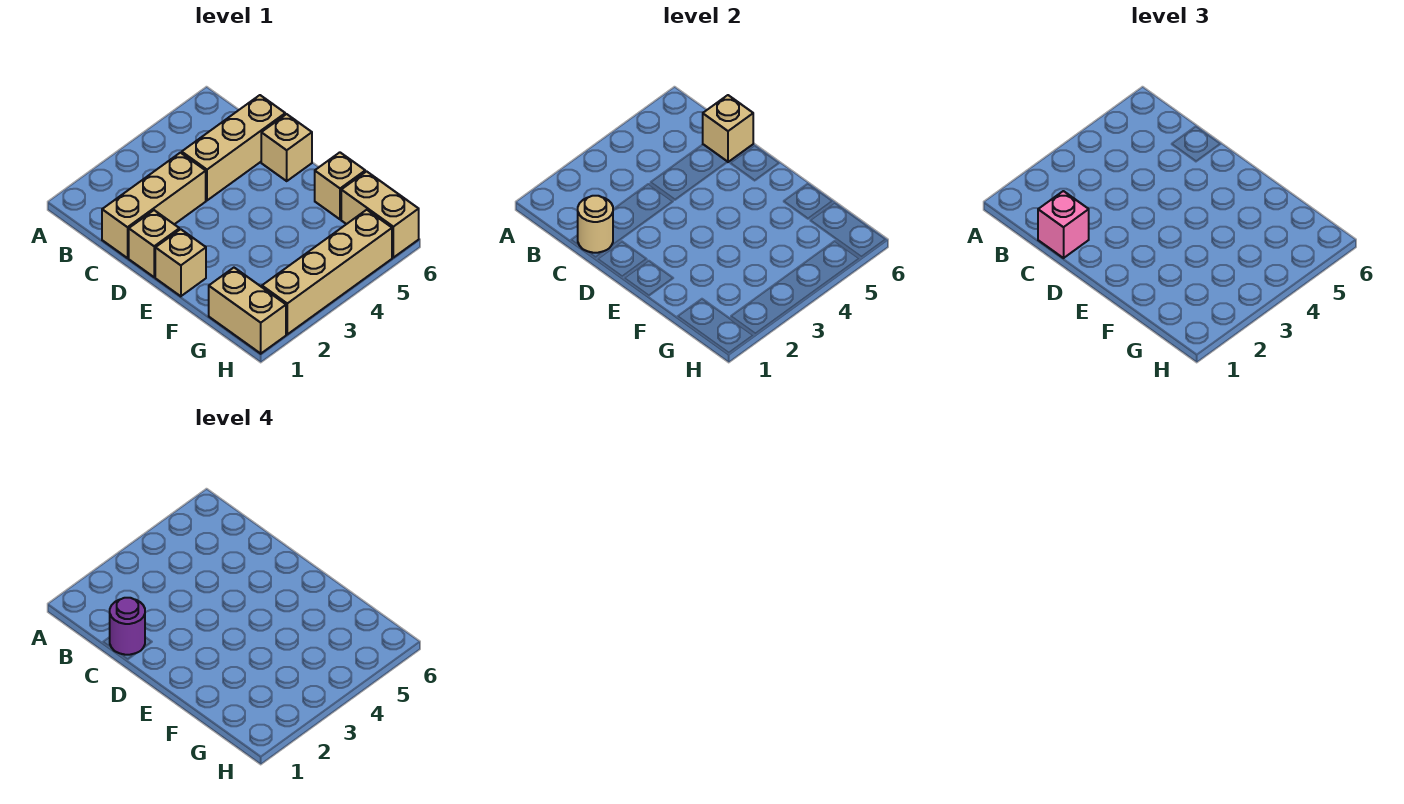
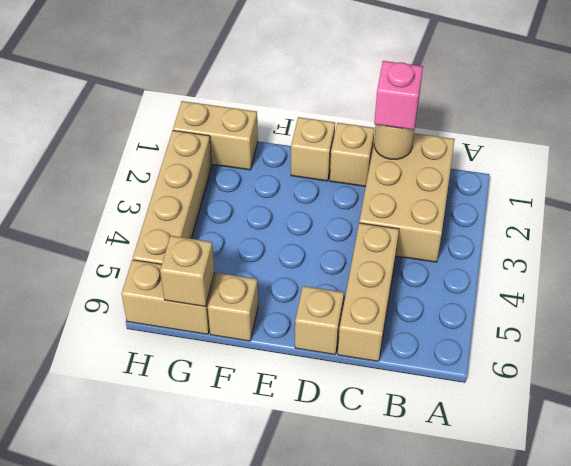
tan 1x3 brick [102,153,206,258] -> tan 2x3 brick [359,133,455,262]
purple 1x1 round brick [110,598,145,655] -> none
tan 1x1 brick [703,95,753,162] -> tan 1x1 brick moved to [160,236,215,307]

